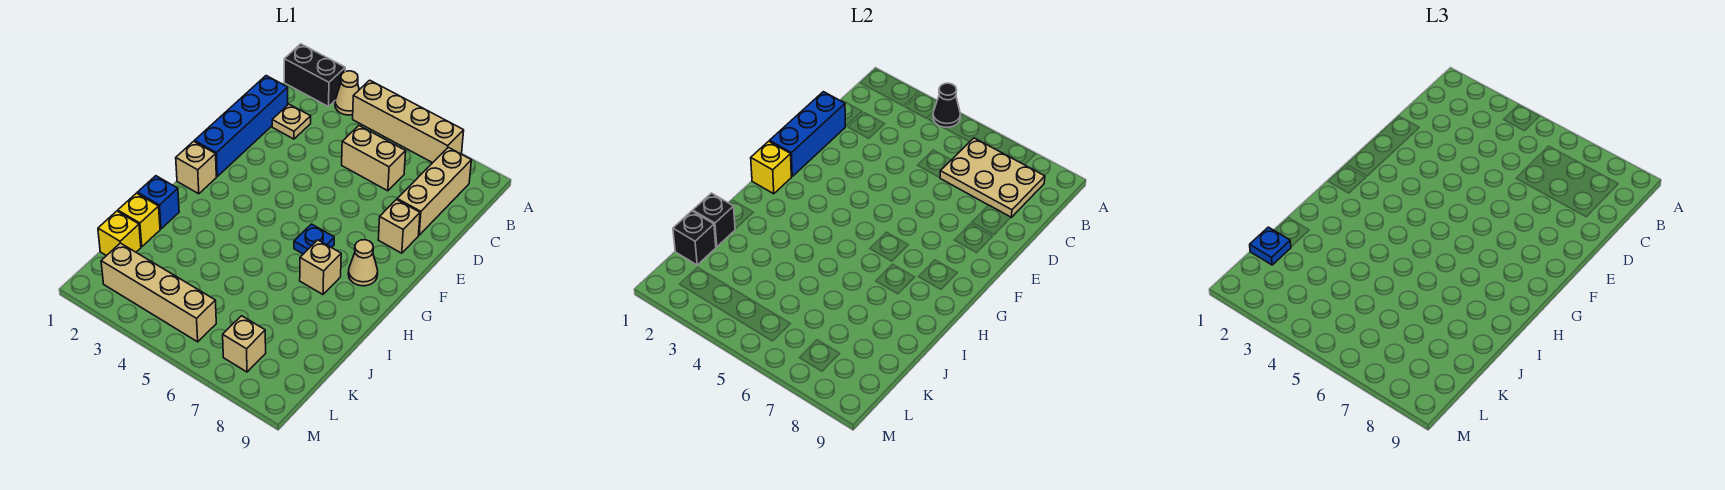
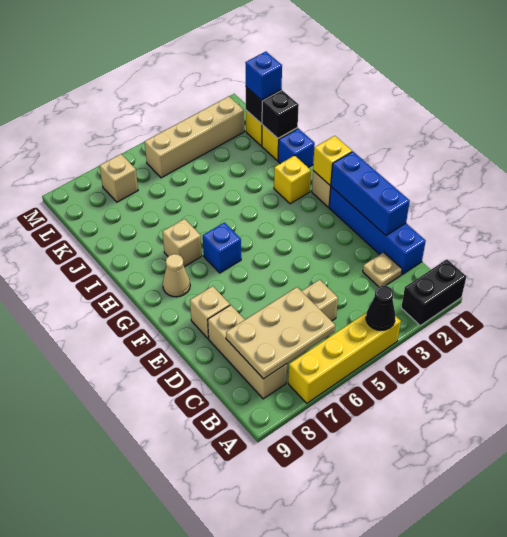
tan 1x1 cone [335,71,359,115] -> none
tan 1x4 brick [353,80,464,163] -> yellow 1x4 brick [288,312,401,403]
blue 1x1 plate [294,224,334,254] -> blue 1x1 brick [203,223,241,273]
none -> yellow 1x1 brick [274,155,311,204]
blue 1x1 plate [1250,227,1291,265] -> blue 1x1 brick [245,52,282,100]

